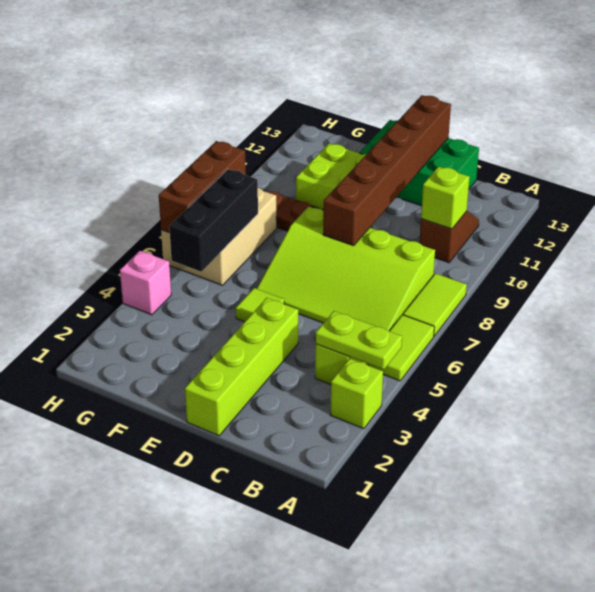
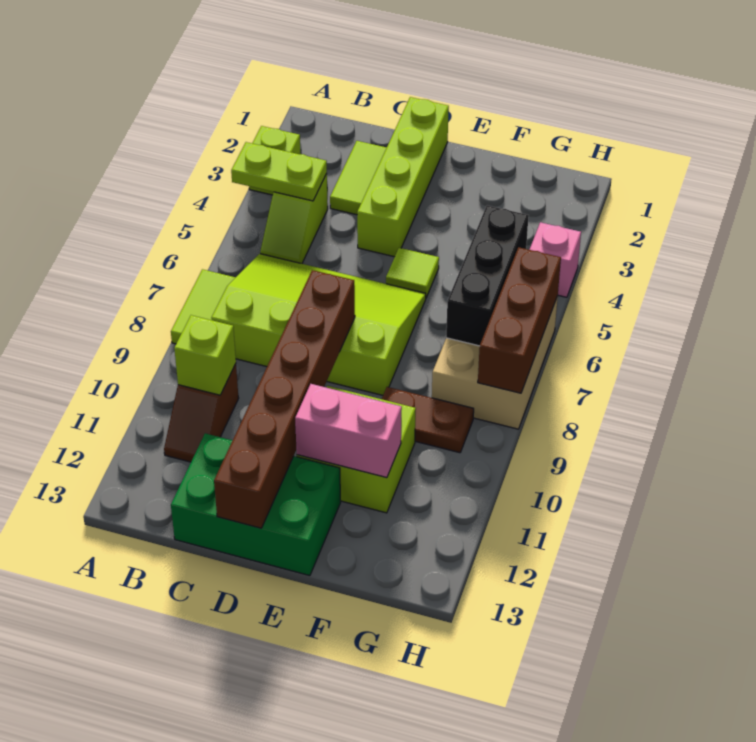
lime 1x2 tile [368,315,434,381] -> lime 1x2 tile moved to [330,141,387,215]
none -> pink 1x2 brick [295,384,402,478]

